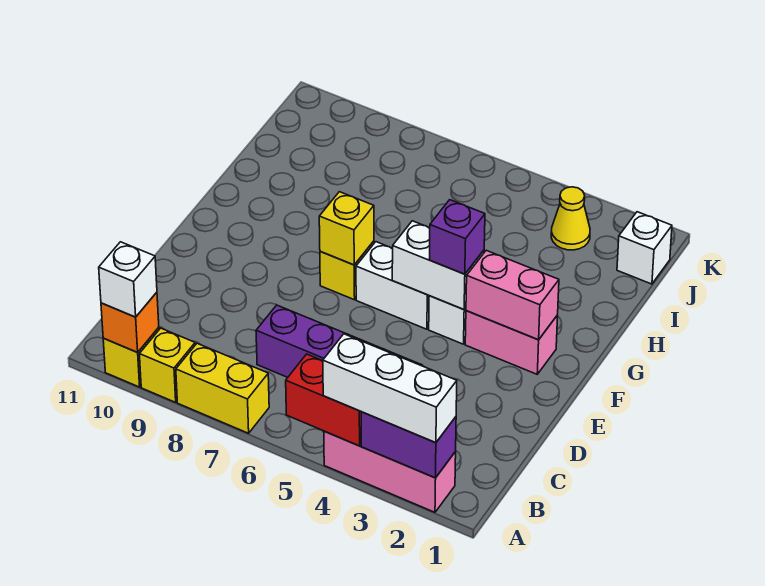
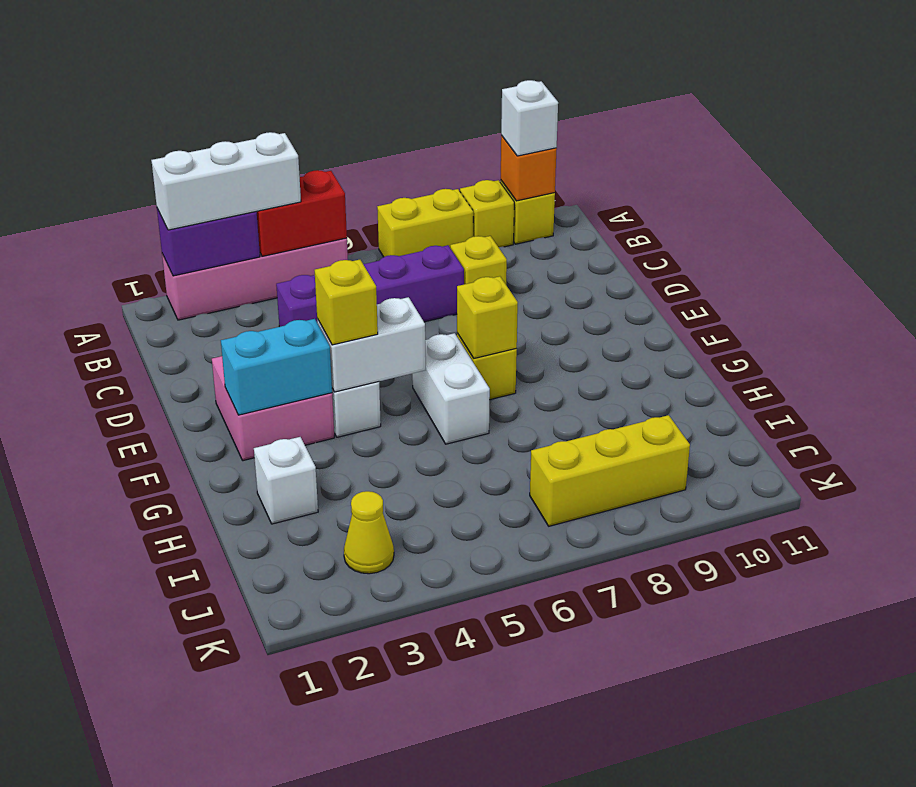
pink 1x3 brick [324,431,456,512] -> pink 1x4 brick [162,238,348,320]
none -> yellow 1x1 brick [450,236,507,284]
pink 1x2 brick [465,311,558,374] -> pink 2x2 brick [212,356,334,461]
pink 1x2 brick [466,250,559,340] -> cyan 1x2 brick [221,319,332,415]
purple 1x1 brick [429,200,485,274] -> yellow 1x1 brick [314,260,378,345]
white 1x2 brick [356,242,429,329] -> white 1x2 brick turned to [412,333,490,444]
white 1x1 brick [617,212,672,284] -> white 1x1 brick moved to [254,437,318,524]
none -> yellow 1x3 brick [530,415,690,526]

